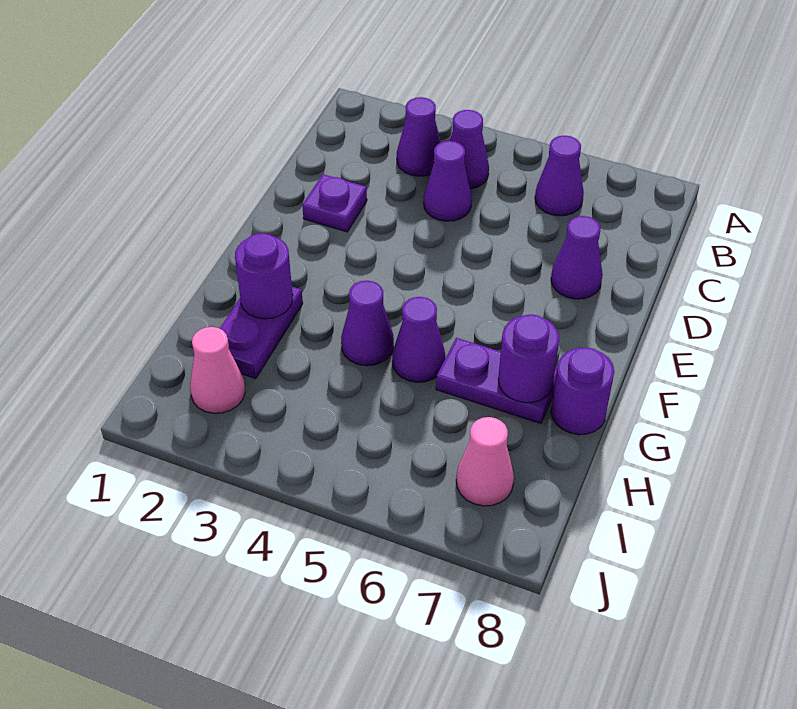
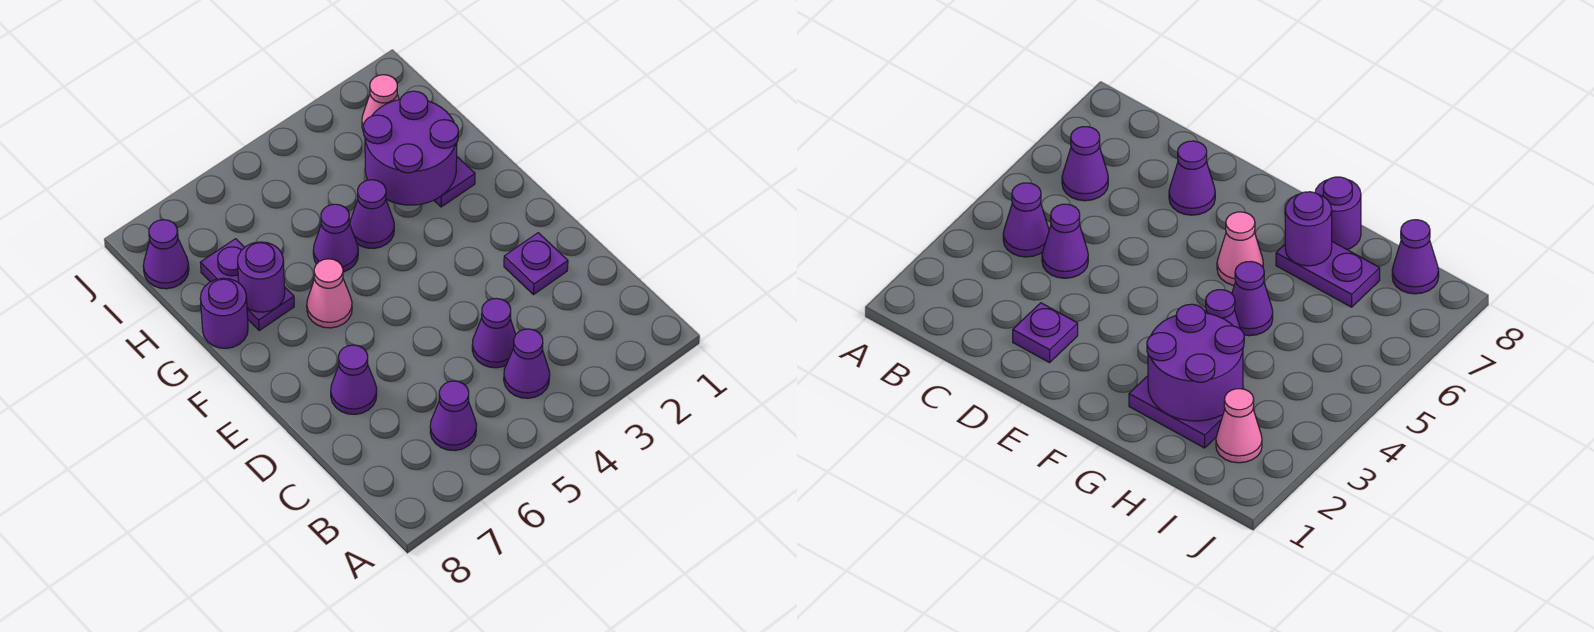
purple 1x1 cone [397,97,441,176] -> purple 1x1 cone moved to [143,220,189,289]
purple 1x1 round brick [235,233,293,319] -> purple 2x2 round brick [364,91,458,205]
purple 1x2 plate [436,338,557,423] -> purple 1x2 plate turned to [200,239,294,330]
pink 1x1 cone [456,417,514,506] -> pink 1x1 cone moved to [307,259,352,328]

